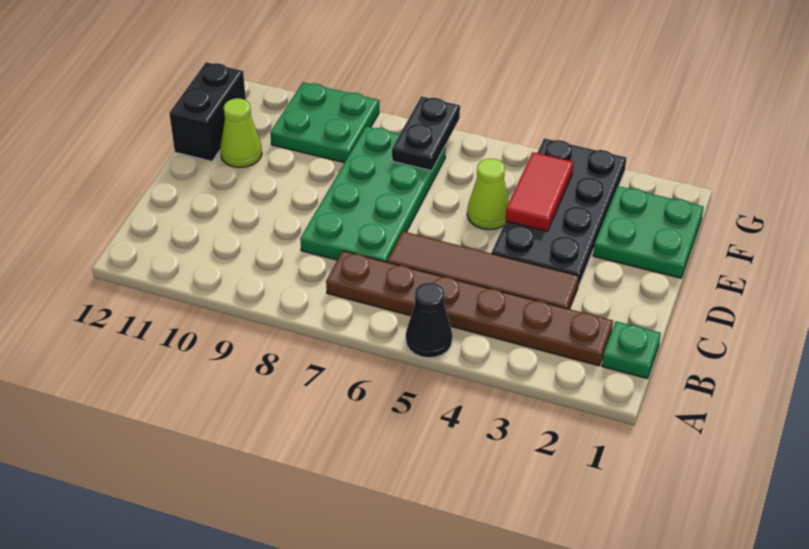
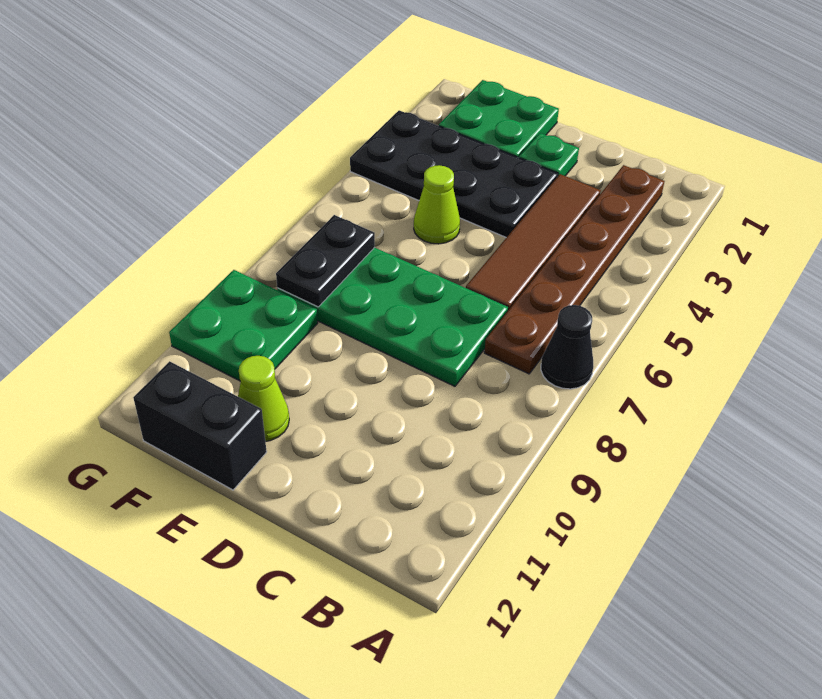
black 1x1 cone [406,283,452,358] -> black 1x1 cone moved to [541,305,593,389]
green 1x1 plate [602,321,661,379] -> green 1x1 plate moved to [519,133,579,177]
red 1x2 tile [506,152,573,231] -> none
black 1x2 plate [392,96,460,171] -> black 1x2 plate turned to [276,215,375,307]

